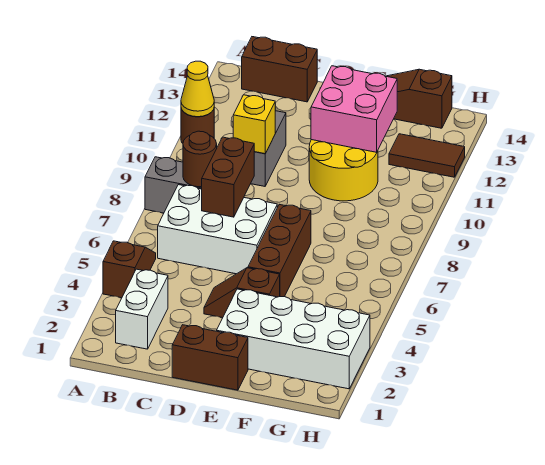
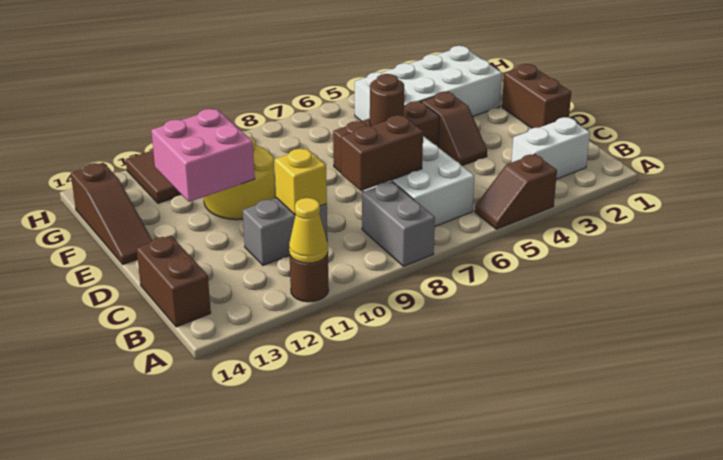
brown 1x1 round brick [183,131,217,187] -> brown 1x1 round brick moved to [370,74,404,126]
white 2x4 brick [217,289,370,389] -> white 2x4 brick turned to [355,46,502,121]

